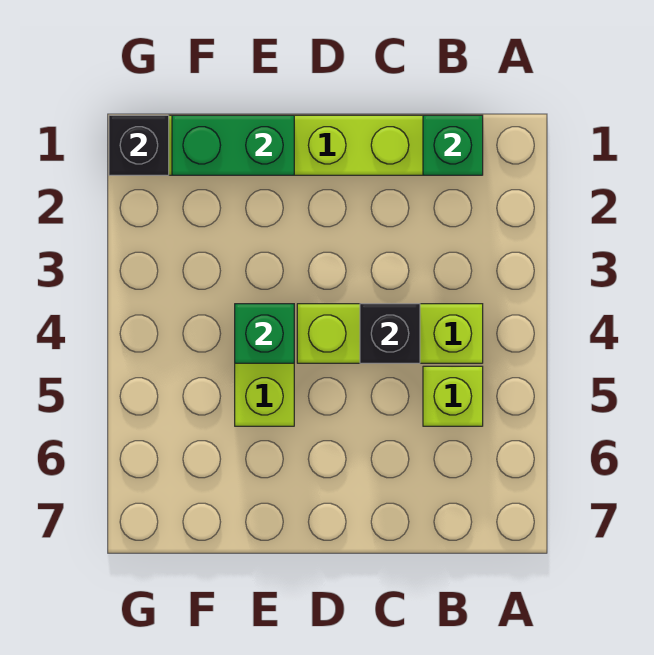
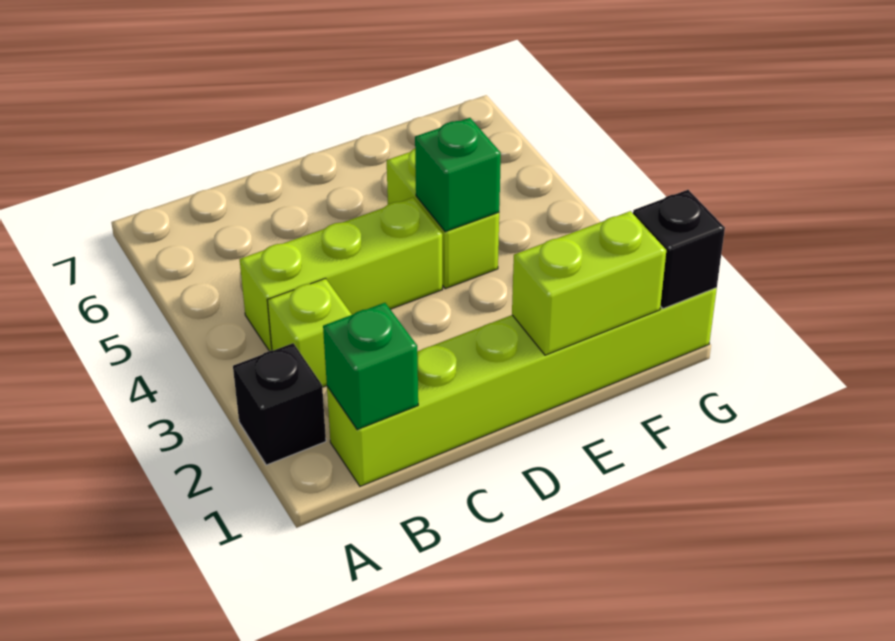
lime 1x1 brick [423,366,483,426] -> lime 1x1 brick moved to [267,278,352,387]
black 1x1 brick [360,304,420,363] -> black 1x1 brick moved to [233,343,326,465]
green 1x2 brick [172,115,294,175] -> lime 1x2 brick [512,211,666,355]

